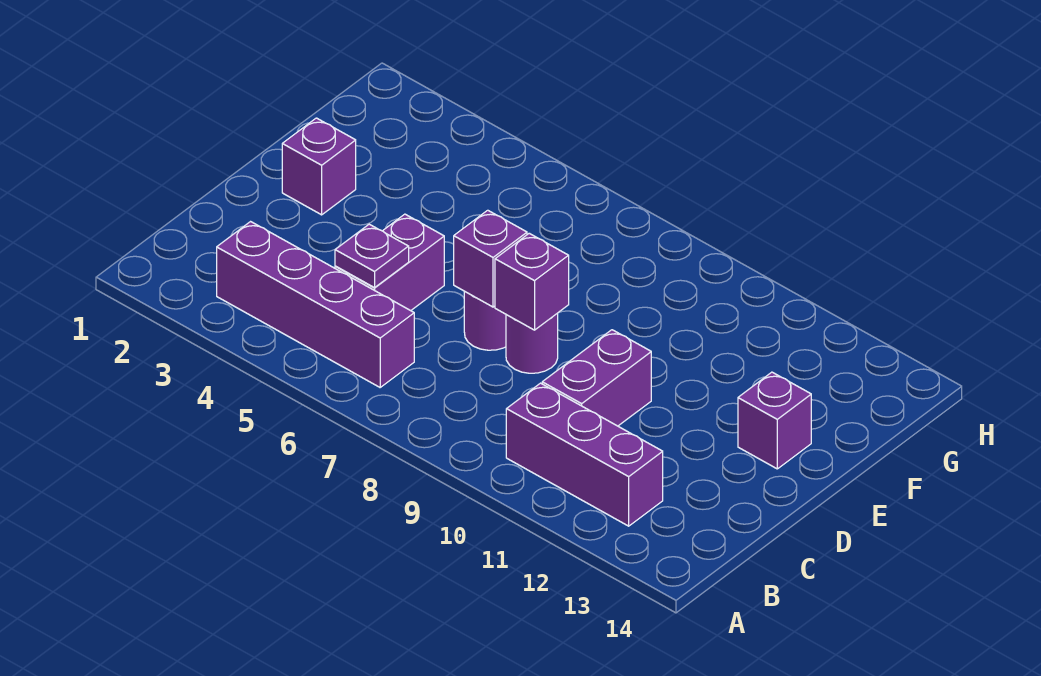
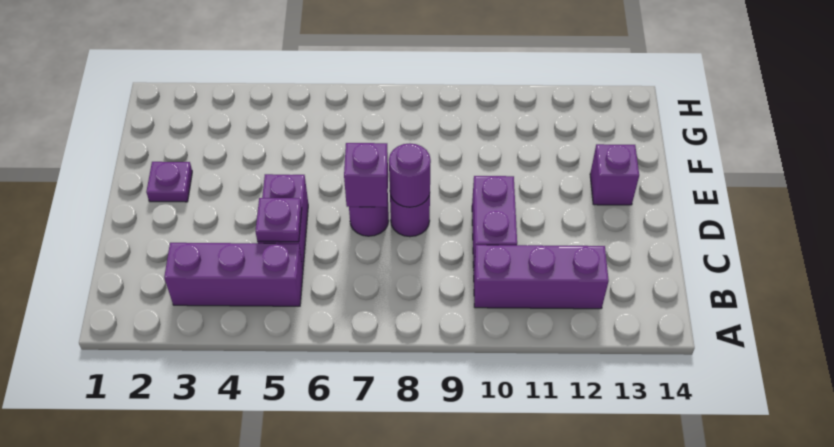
purple 1x4 brick [217,222,414,387] -> purple 1x3 brick [164,243,303,306]
purple 1x1 brick [495,233,569,330] -> purple 1x1 round brick [389,143,431,207]
purple 1x1 brick [282,118,356,215] -> purple 1x1 plate [146,162,192,202]

